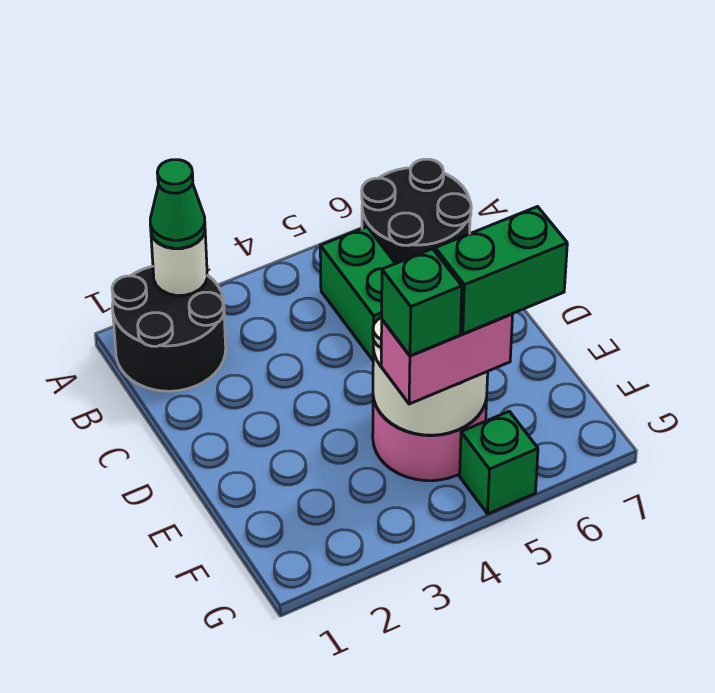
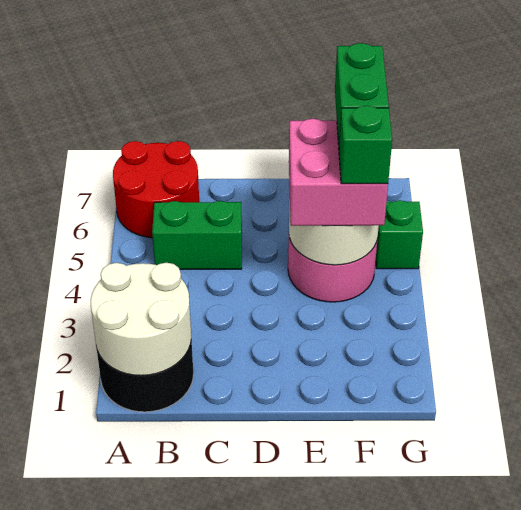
white 1x1 round brick [151,233,207,296] -> white 2x2 round brick [91,263,191,376]
green 1x1 cone [150,160,205,248] -> none
black 2x2 round brick [362,159,471,263] -> red 2x2 round brick [113,141,199,238]
pink 1x2 brick [381,314,513,404] -> pink 2x2 brick [289,119,388,226]

